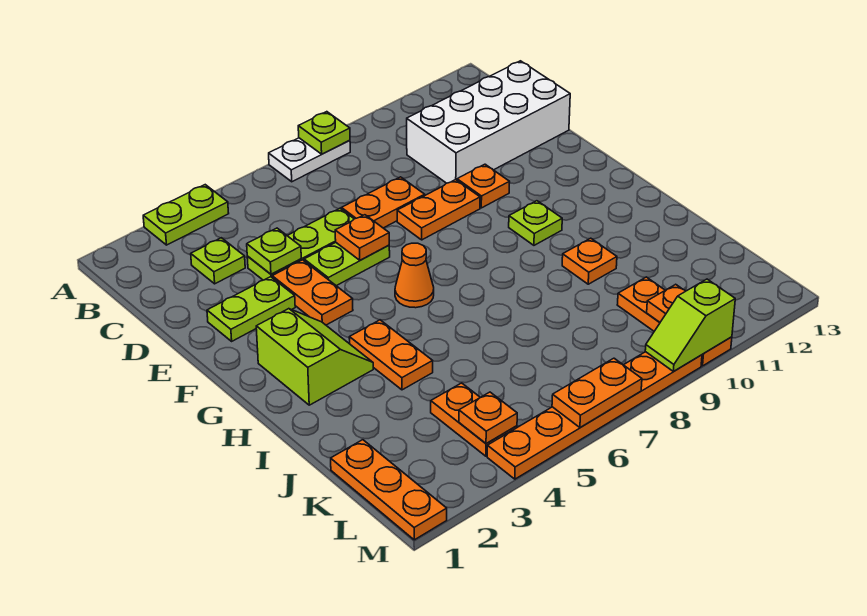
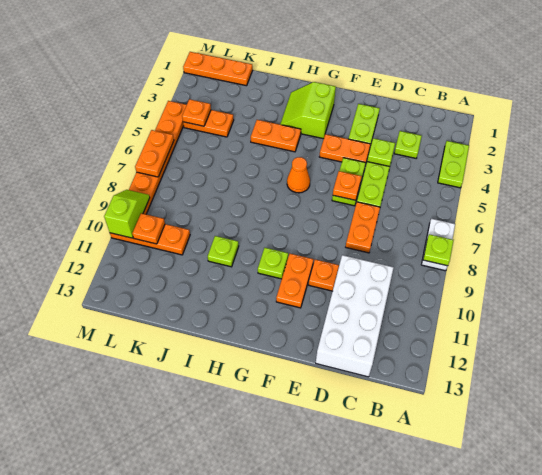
orange 1x2 plate [397,180,480,240] -> orange 1x2 plate moved to [276,254,314,308]
lime 2x2 slope [256,309,373,405] -> lime 2x2 slope turned to [280,82,336,139]
orange 1x1 plate [562,238,617,284] -> lime 1x1 plate [208,236,239,267]

